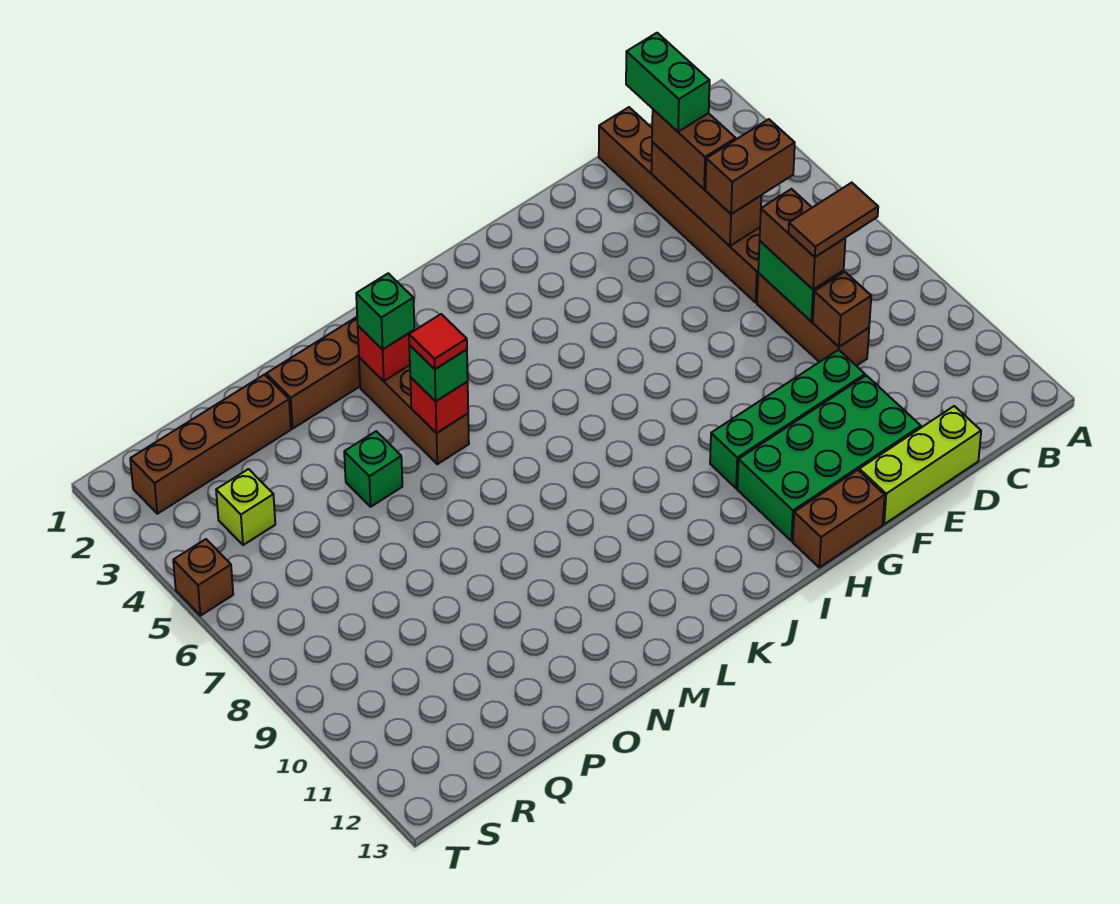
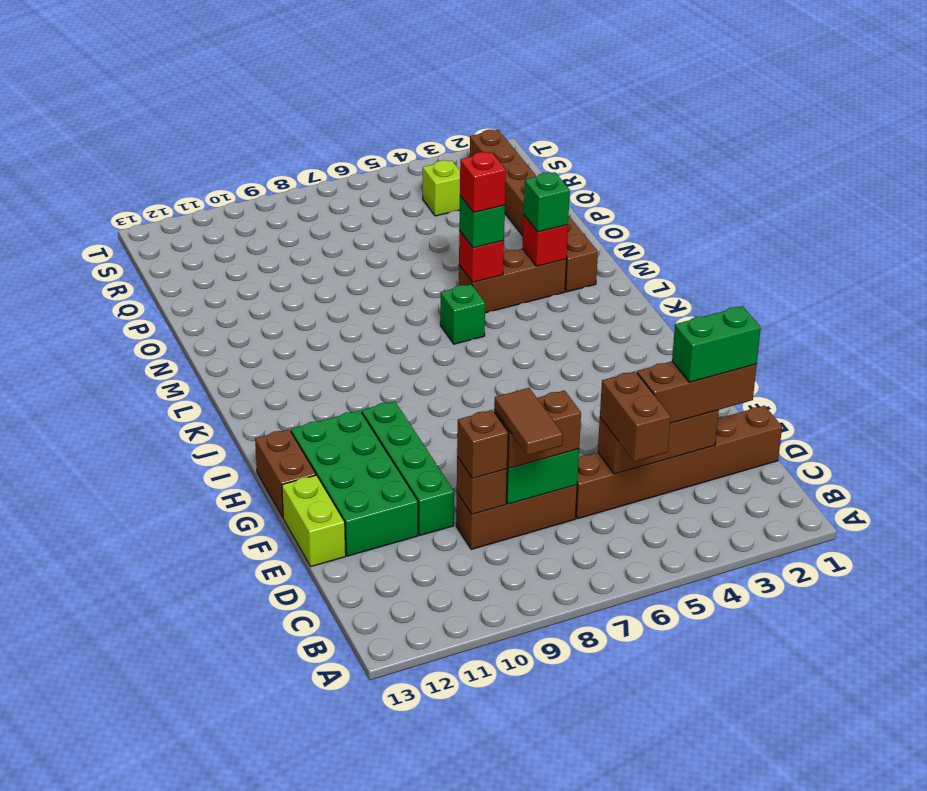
brown 1x2 brick [652,109,736,189] -> brown 1x3 brick [637,361,757,423]
lime 1x3 brick [859,406,981,524] -> lime 1x2 brick [282,475,346,566]
red 1x1 tile [409,314,467,369] -> red 1x1 brick [460,152,506,213]
green 1x1 brick [344,431,402,507] -> green 1x1 brick moved to [440,284,485,344]
brown 1x1 brick [173,539,233,616] -> brown 1x1 brick moved to [457,410,508,478]

